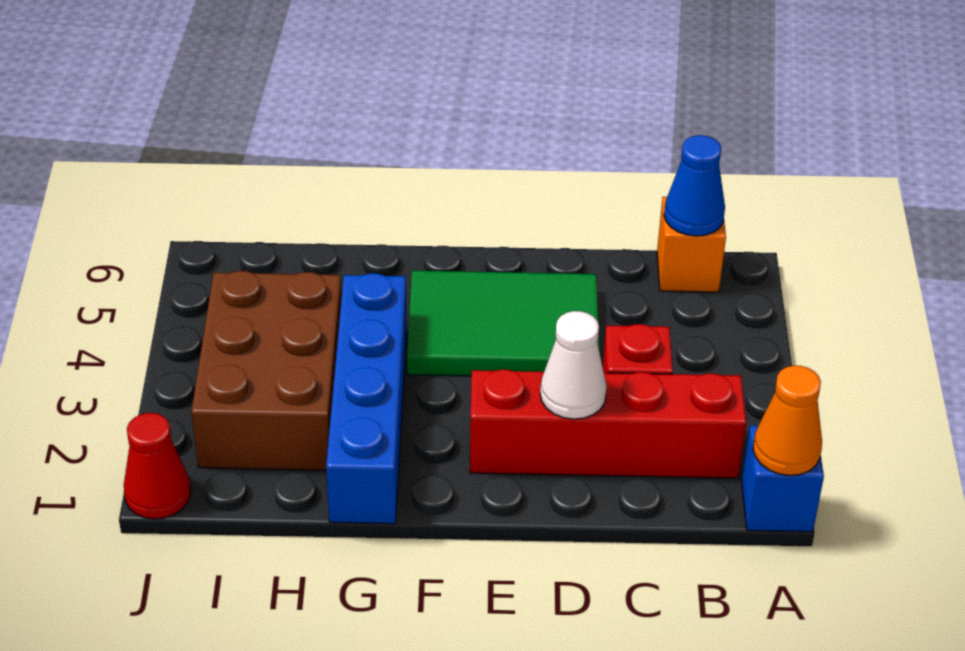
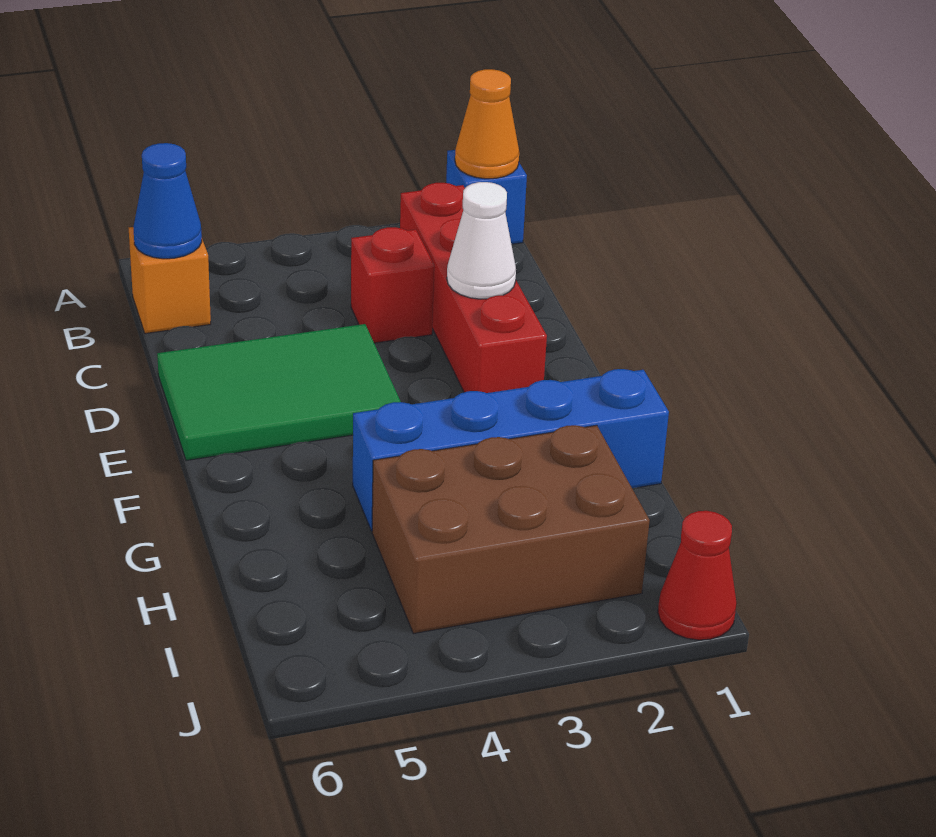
green 2x3 tile [407,271,600,376] -> green 2x3 tile turned to [157,324,401,461]

